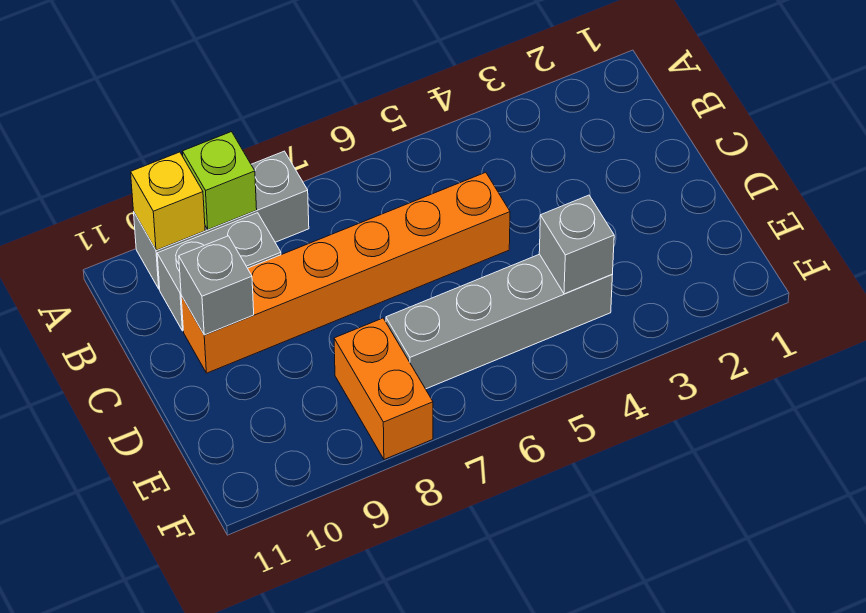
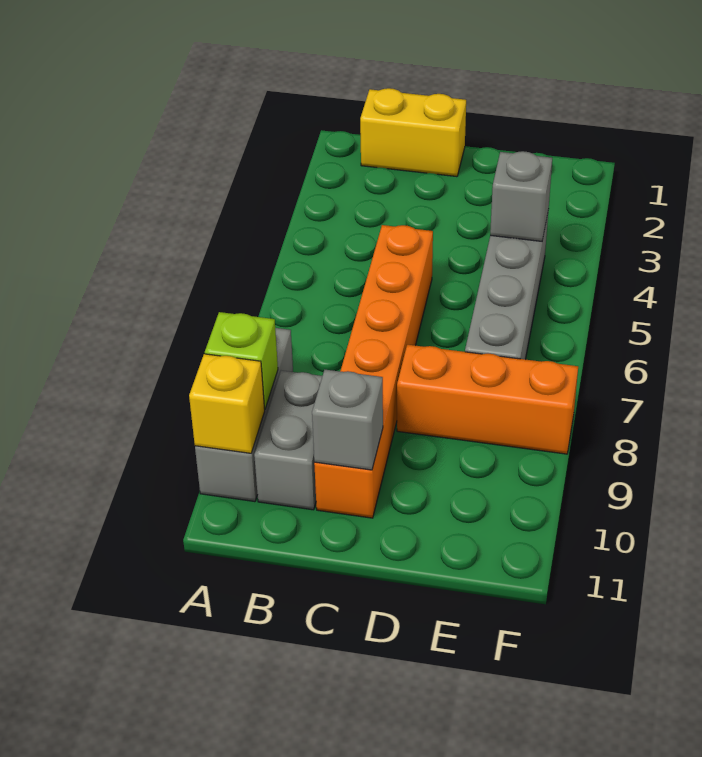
none -> yellow 1x2 brick [360,88,466,177]
orange 1x2 brick [334,318,433,459] -> orange 1x3 brick [397,345,578,454]

